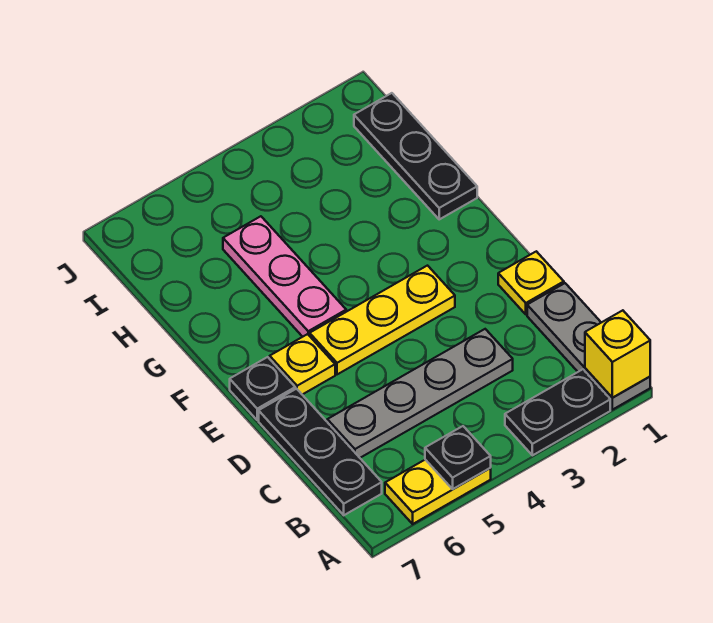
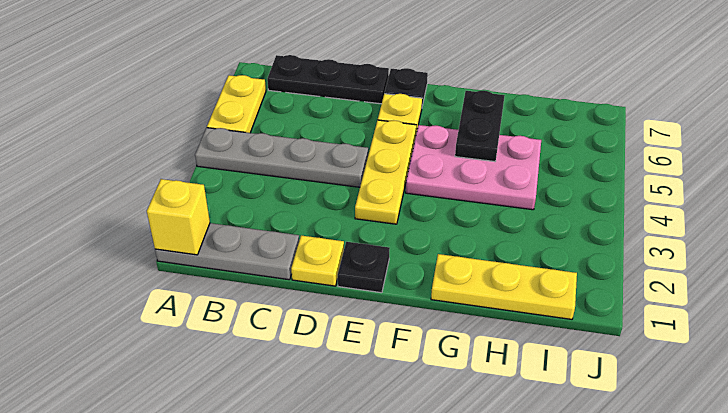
black 1x2 plate [505,369,610,455] -> black 1x2 plate moved to [455,91,505,162]
black 1x1 plate [425,426,491,489] -> black 1x1 plate moved to [338,242,390,293]
grey 1x4 plate [327,329,513,458] -> grey 1x4 plate turned to [195,128,368,187]
pink 1x3 plate [223,216,346,337] -> pink 2x3 plate [406,125,541,210]
black 1x3 plate [354,93,477,219] -> yellow 1x3 plate [431,254,577,319]

